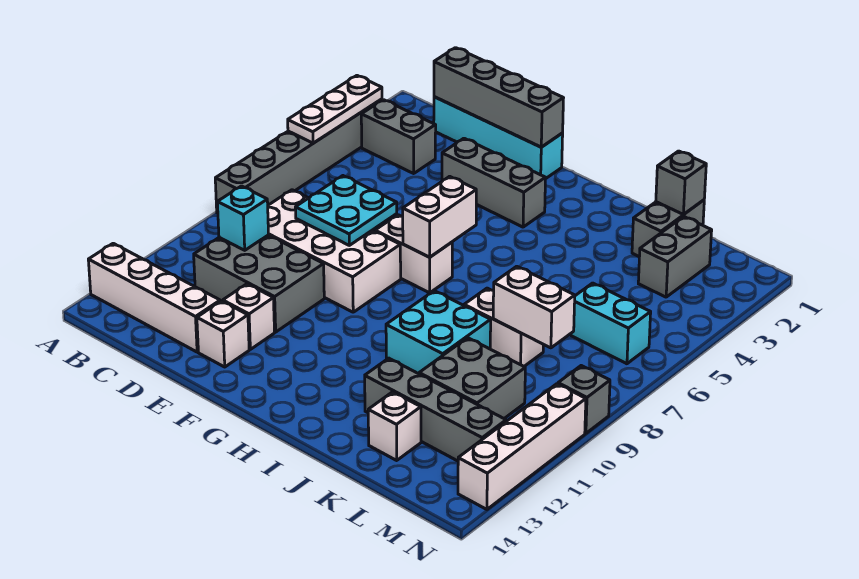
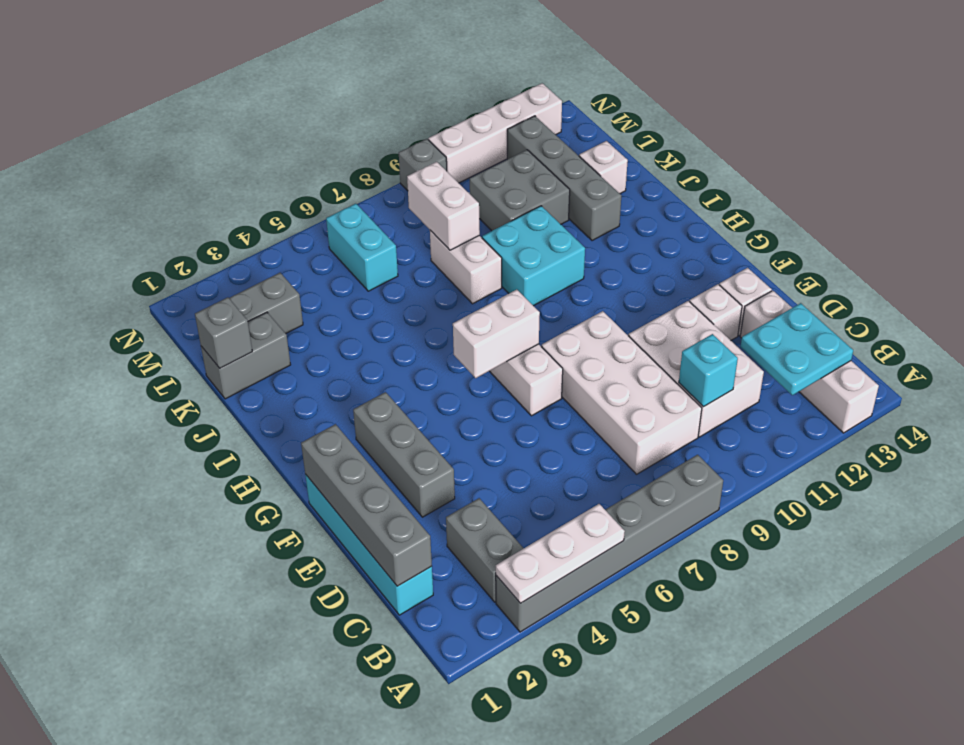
grey 2x3 brick [194,235,324,332] -> white 2x3 brick [628,301,764,437]
cyan 2x2 plate [295,176,397,245] -> cyan 2x2 plate moved to [741,303,853,395]

